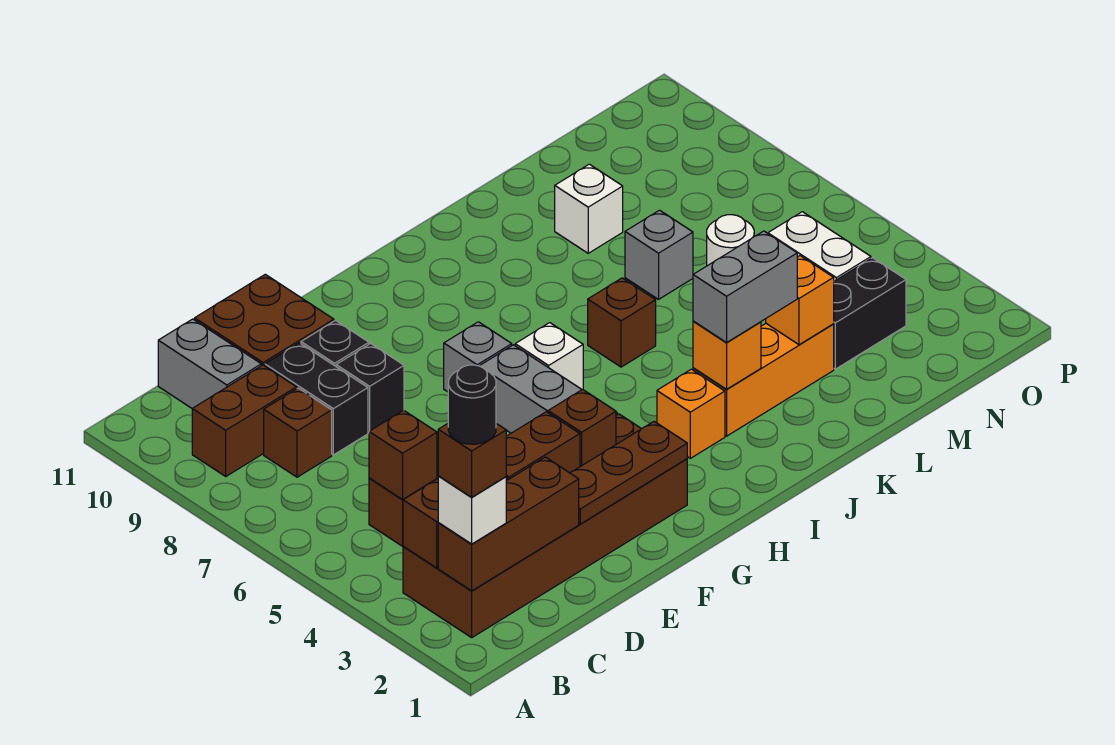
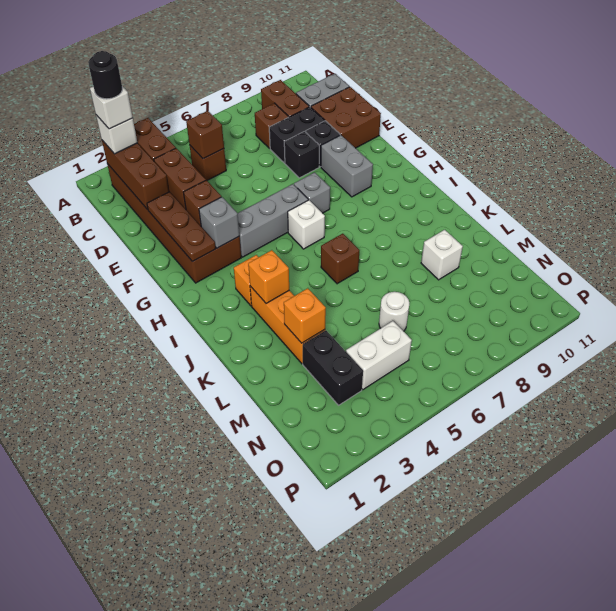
brown 1x1 brick [438,424,506,497] -> white 1x1 brick [90,86,133,129]
grey 1x2 brick [693,231,797,342] -> grey 1x2 brick moved to [321,135,373,197]
grey 1x1 brick [625,210,693,299] -> grey 1x1 brick moved to [199,197,239,248]

